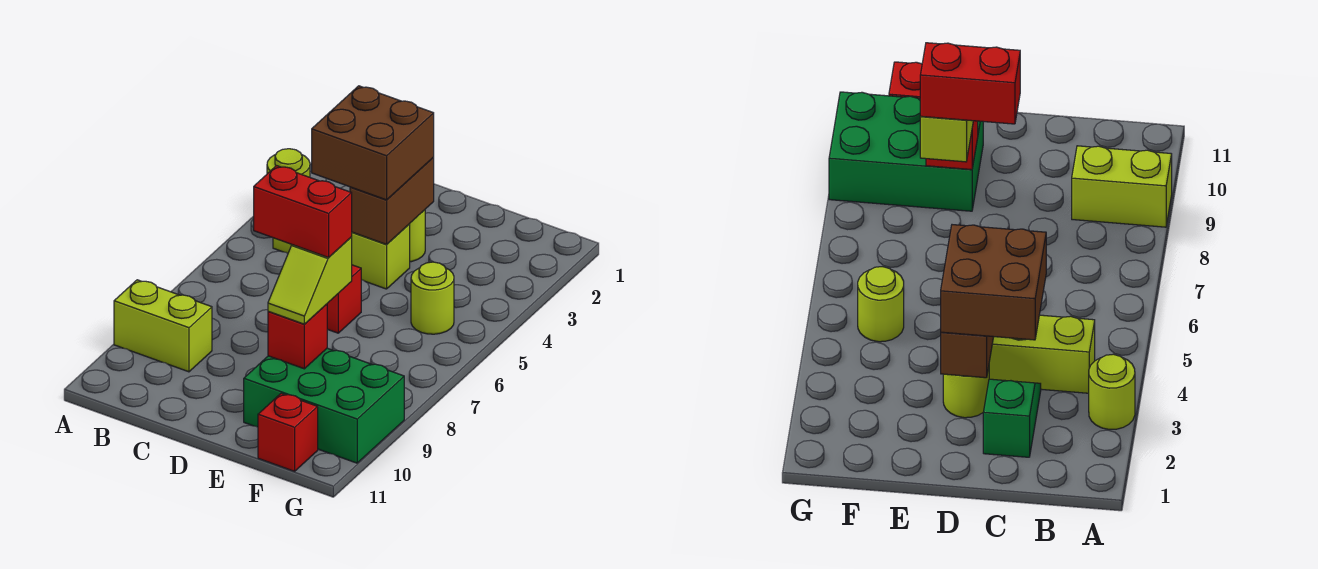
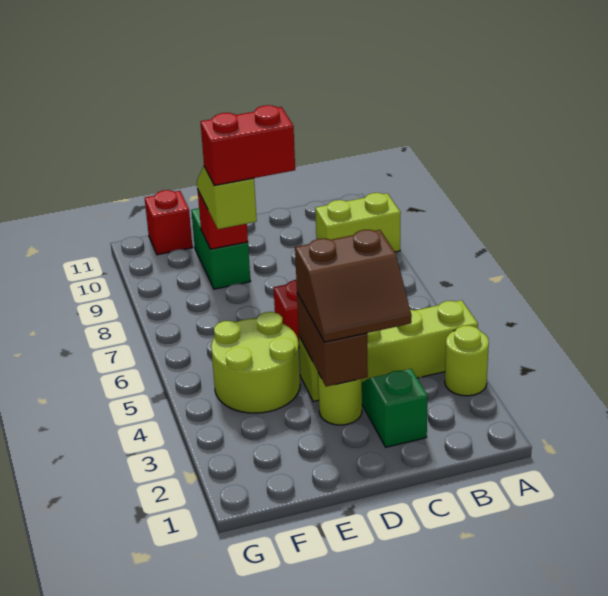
lime 1x3 brick [273,224,410,289] -> lime 1x4 brick [299,300,478,402]
brown 2x2 brick [312,86,434,200] -> brown 2x2 slope [295,230,412,342]
green 2x3 brick [244,348,404,463] -> green 1x2 brick [191,208,251,289]
lime 1x1 round brick [411,262,454,334] -> lime 2x2 round brick [211,312,300,413]

